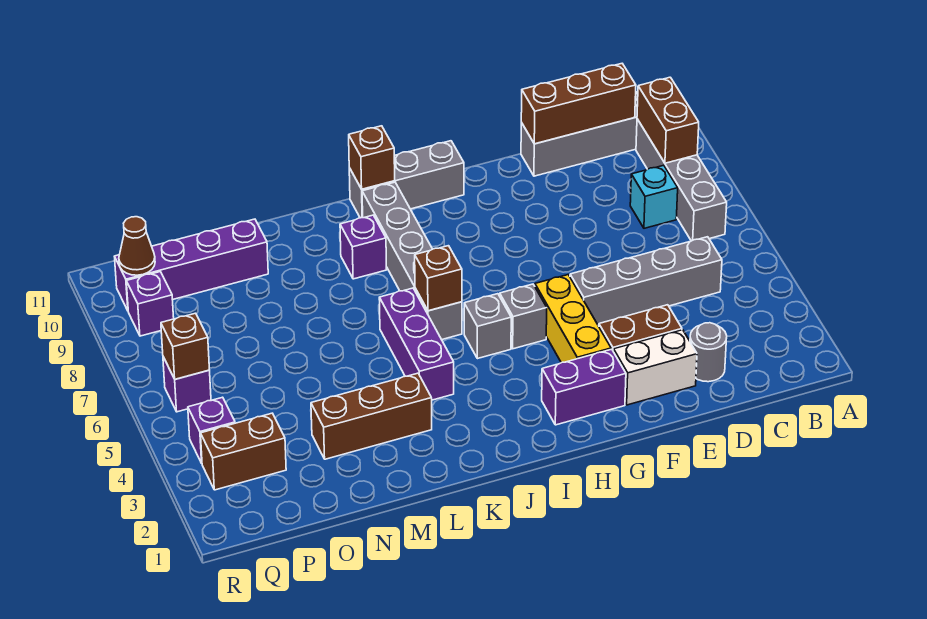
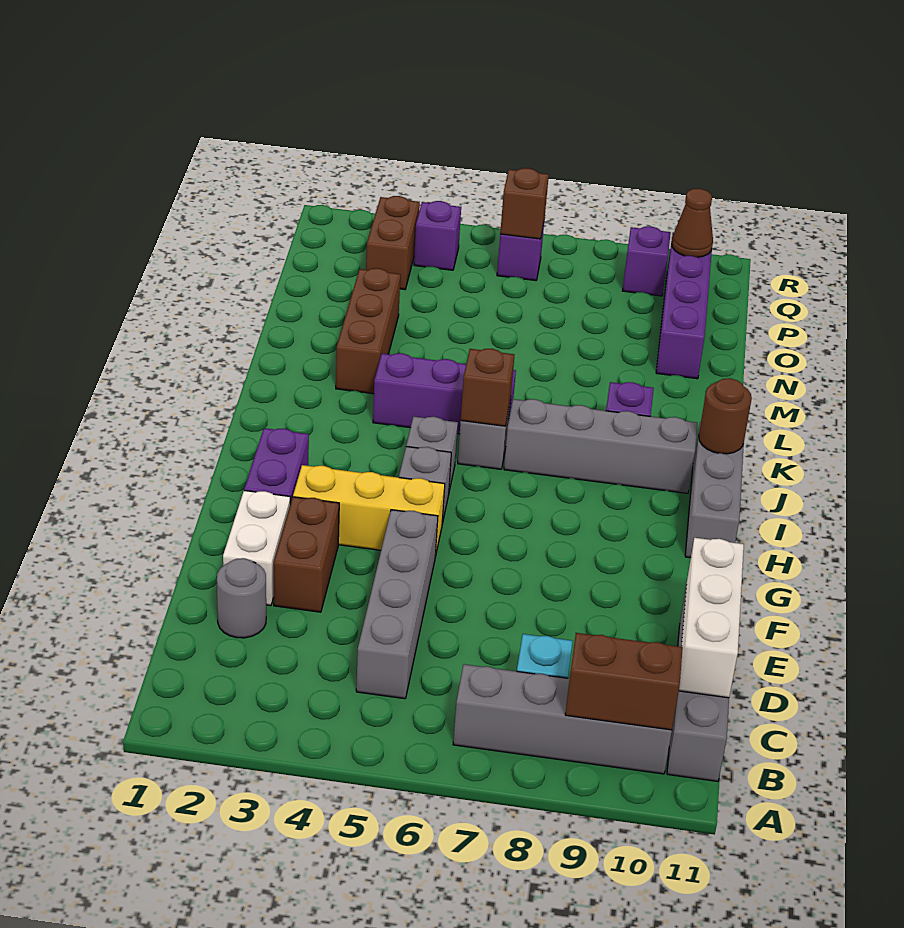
brown 1x3 brick [521,64,636,144] -> white 1x3 brick [679,538,744,698]
brown 1x1 brick [349,126,395,189] -> brown 1x1 round brick [699,378,752,454]

